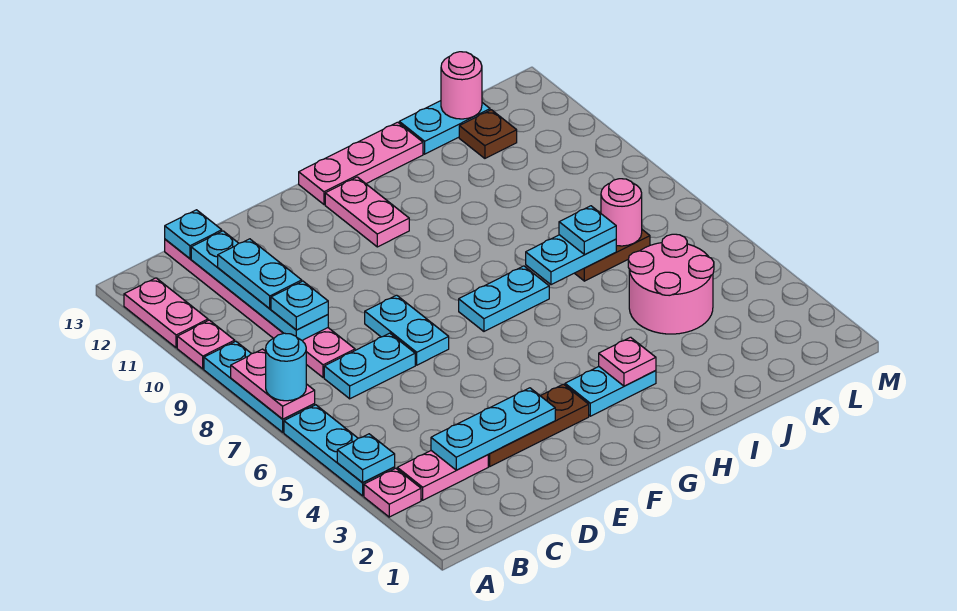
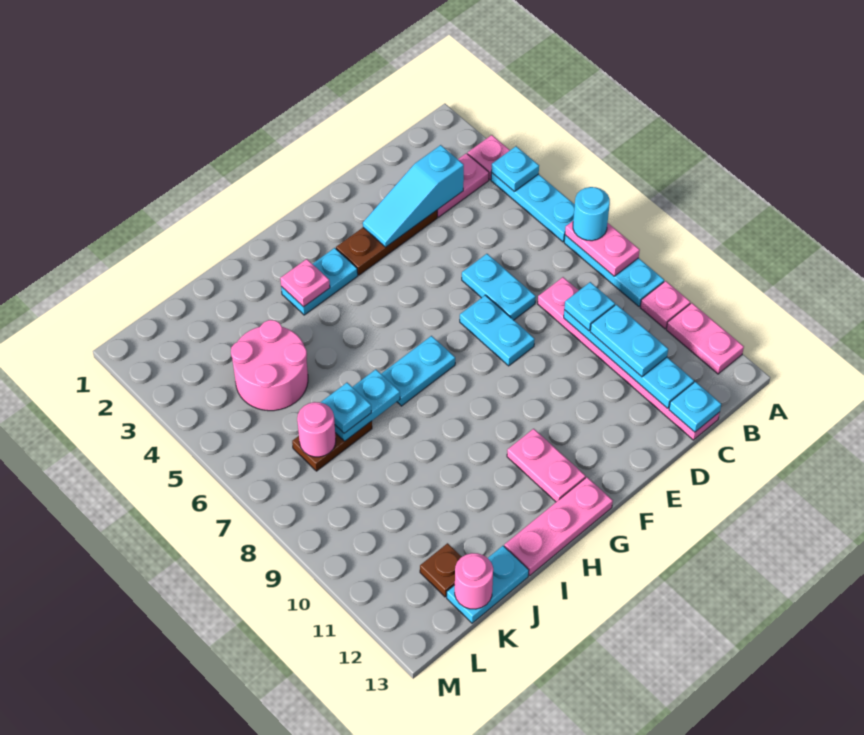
cyan 1x3 plate [431,388,555,470] -> cyan 1x3 slope [363,145,464,247]
cyan 1x2 plate [324,333,415,399] -> cyan 1x2 plate turned to [462,254,536,320]

